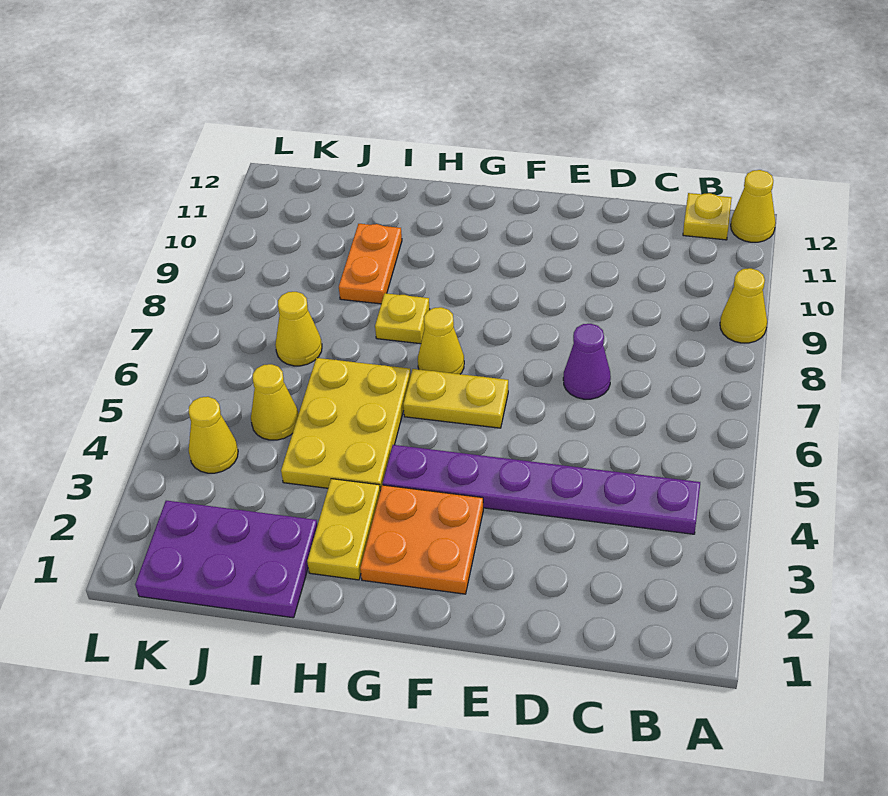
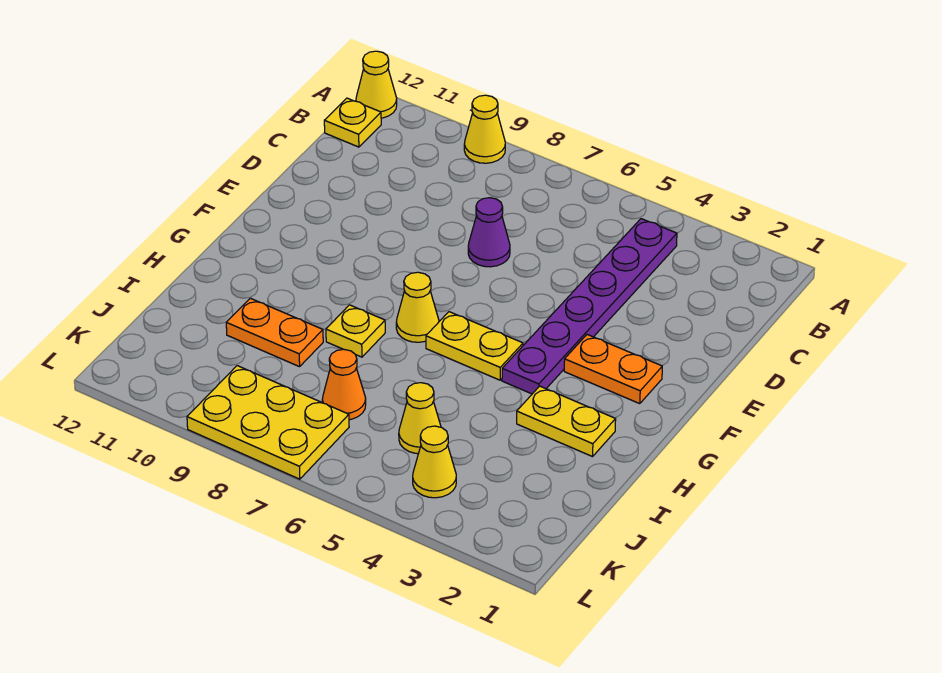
orange 2x2 plate [360,485,483,594] -> orange 1x2 plate [564,335,662,404]
yellow 1x2 plate [403,369,508,428] -> yellow 1x2 plate turned to [426,312,523,380]
yellow 2x3 plate [281,358,411,491] -> yellow 2x3 plate moved to [187,366,349,479]
purple 2x3 plate [135,501,317,618] -> none
yellow 1x1 cone [275,292,322,366] -> orange 1x1 cone [322,349,366,420]

